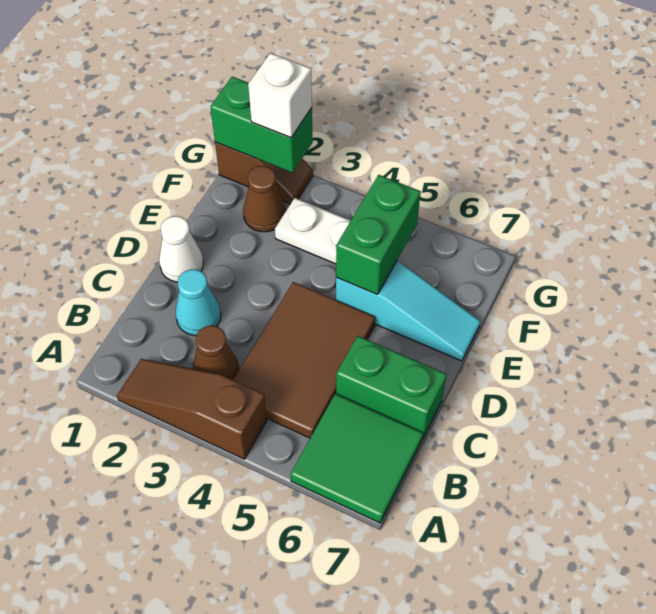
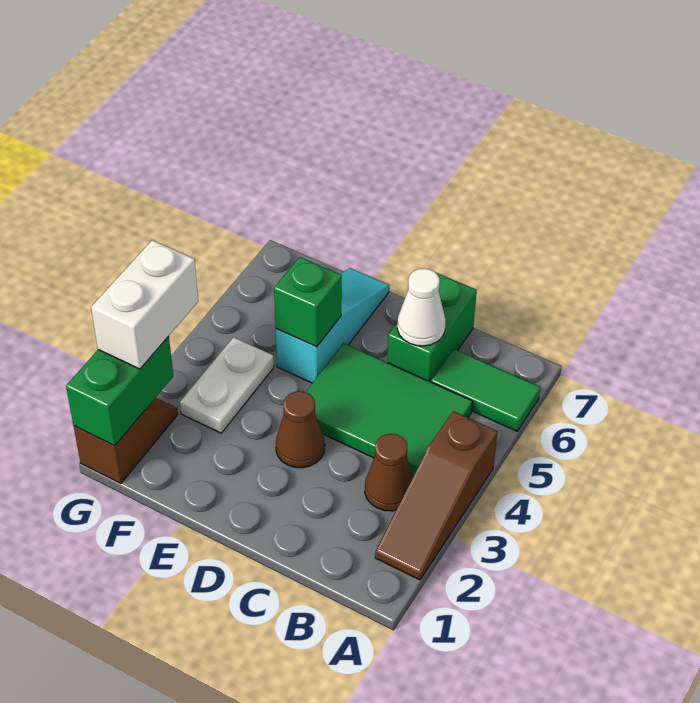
green 2x2 tile [291,394,423,523] -> green 1x2 tile [431,349,540,431]
brown 2x3 tile [233,282,375,438] -> green 2x3 tile [306,343,472,476]
cyan 1x1 cone [176,269,221,336] -> none
white 1x1 cone [159,216,203,282] -> white 1x1 cone moved to [397,268,446,346]
green 1x2 brick [336,175,421,294] -> green 1x1 brick [274,257,342,347]
brown 1x1 cone [243,166,286,232] -> brown 1x1 cone moved to [276,391,325,468]
white 1x1 brick [248,53,312,138] -> white 1x2 brick [91,240,198,369]

